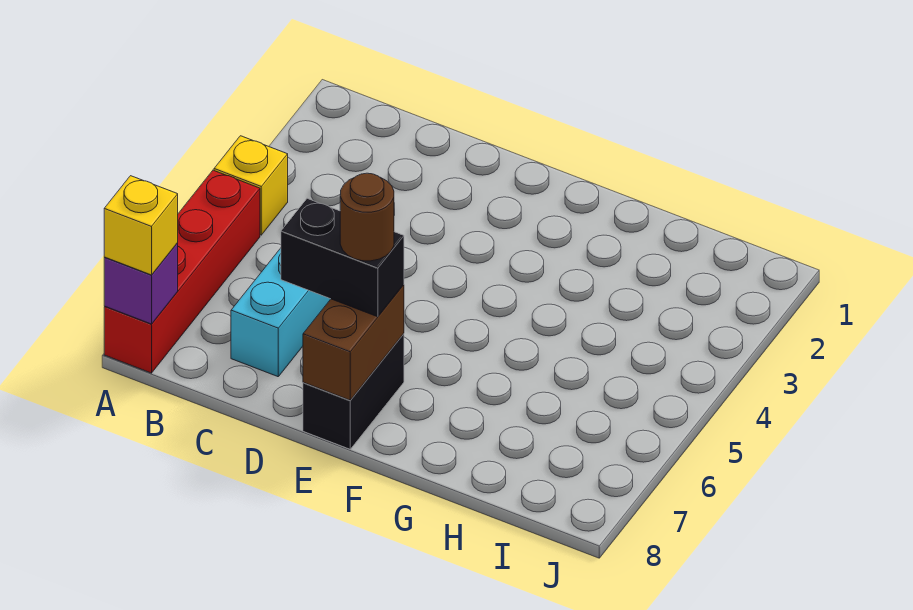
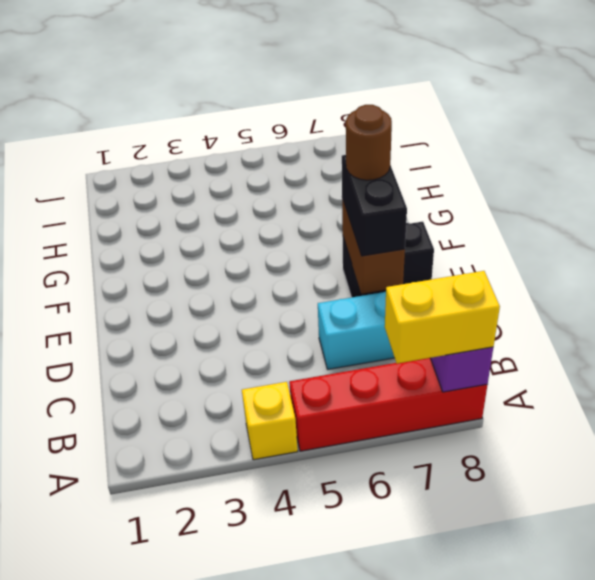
yellow 1x1 brick [104,176,178,275] -> yellow 1x2 brick [385,271,500,364]
brown 1x2 brick [303,285,404,400] -> brown 1x2 brick turned to [342,197,405,294]

